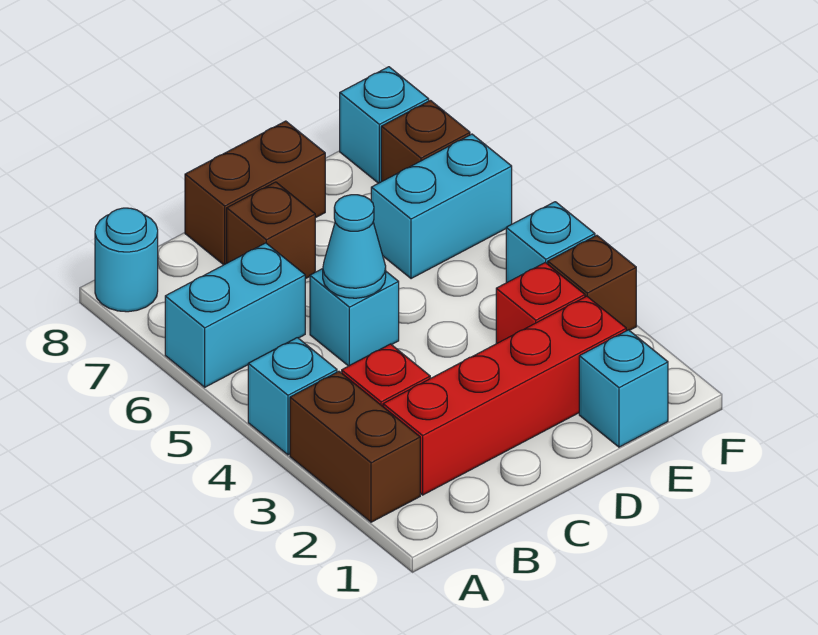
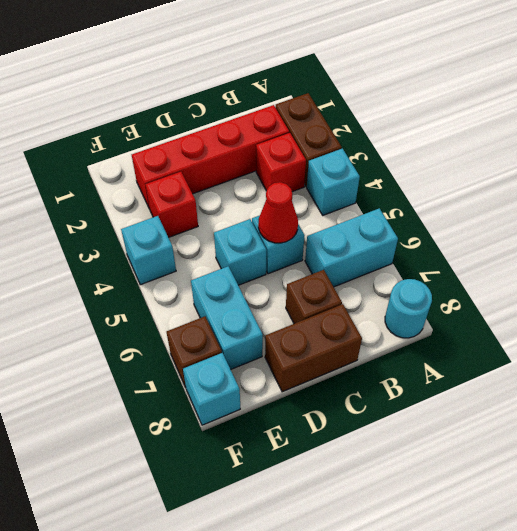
cyan 1x1 cone [323,195,386,298] -> red 1x1 cone [258,182,298,243]
cyan 1x1 brick [579,330,668,447] -> cyan 1x1 brick moved to [214,219,266,285]
cyan 1x2 brick [371,134,512,279] -> cyan 1x2 brick turned to [191,266,263,370]
brown 1x1 brick [548,235,636,331] -> none

